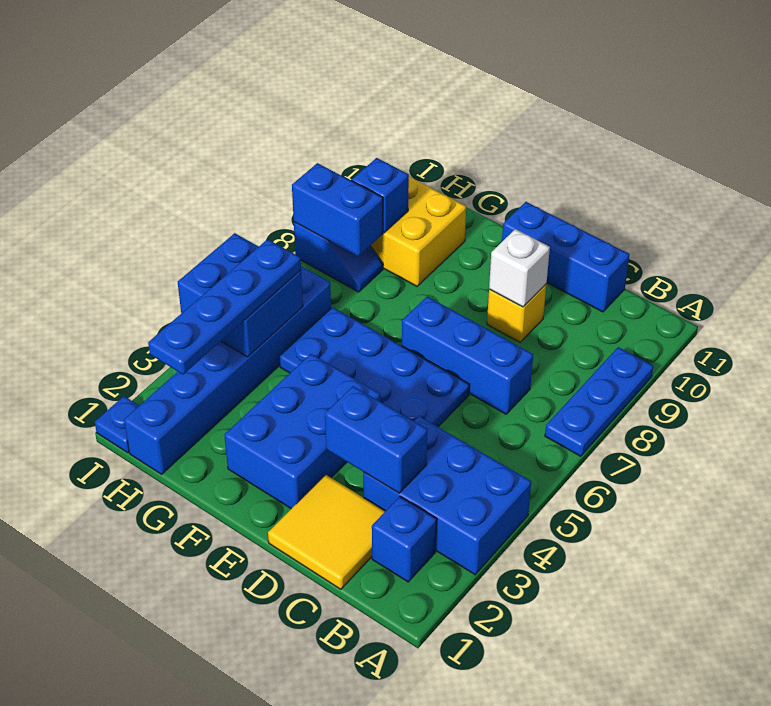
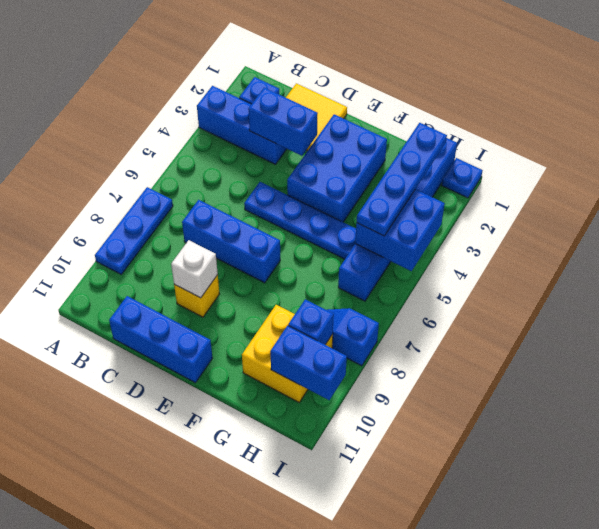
blue 2x3 brick [363,416,531,575] -> blue 1x3 brick [197,86,286,164]
blue 2x4 plate [279,307,470,427] -> blue 1x4 plate [244,182,356,259]
blue 1x2 brick [292,163,383,256] -> blue 1x2 brick moved to [270,326,347,400]

